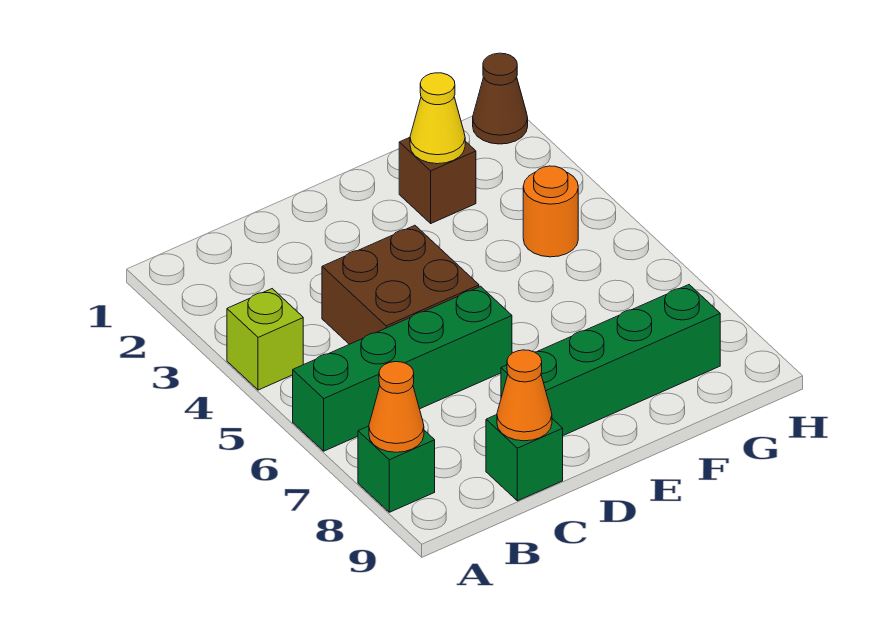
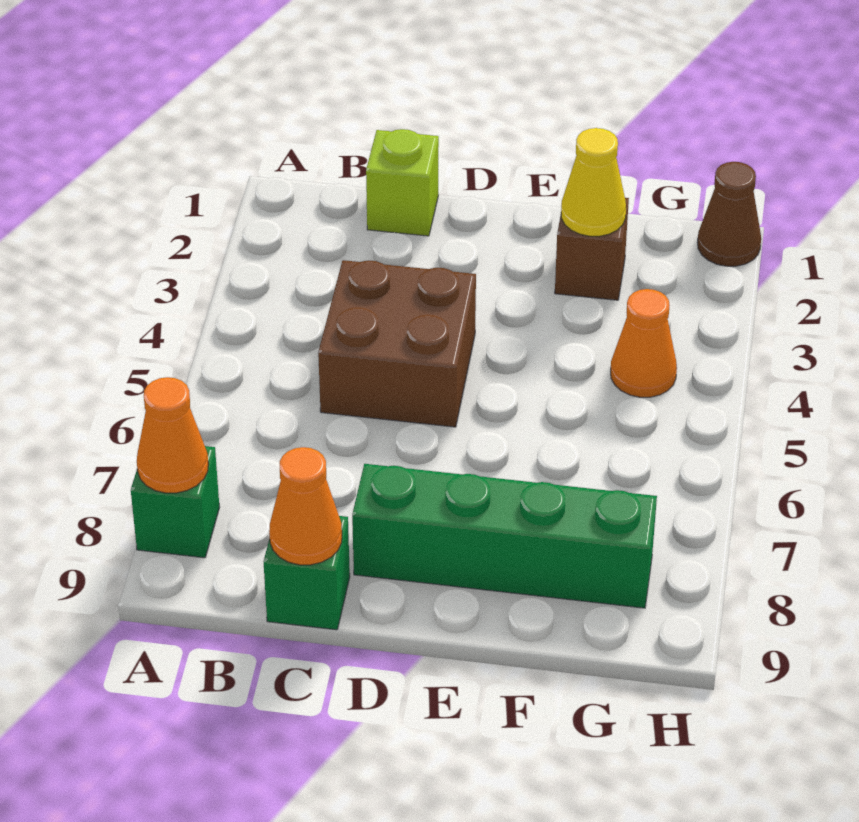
lime 1x1 brick [227,289,303,390] -> lime 1x1 brick moved to [366,129,439,236]
green 1x4 brick [293,286,512,451] -> none
orange 1x1 round brick [523,166,578,257] -> orange 1x1 cone [611,289,677,397]

